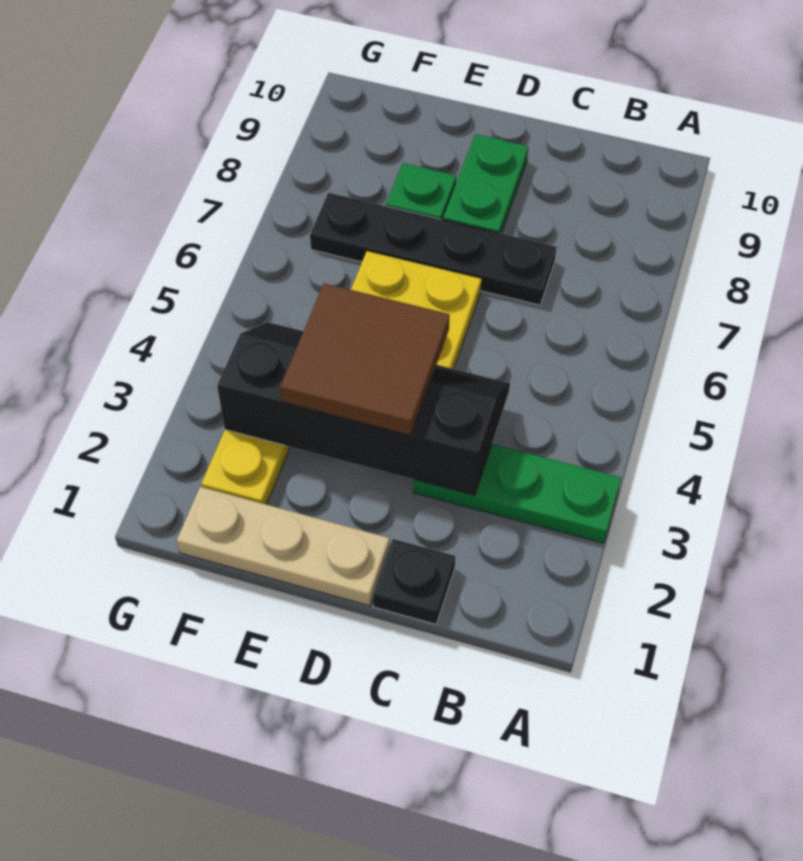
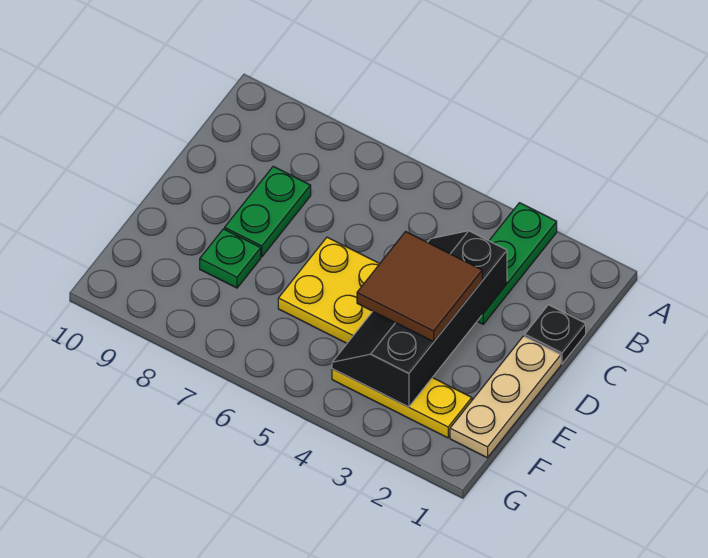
black 1x4 plate [310,193,556,305] -> none
green 1x2 plate [443,134,528,233] -> green 1x2 plate turned to [225,166,311,257]

